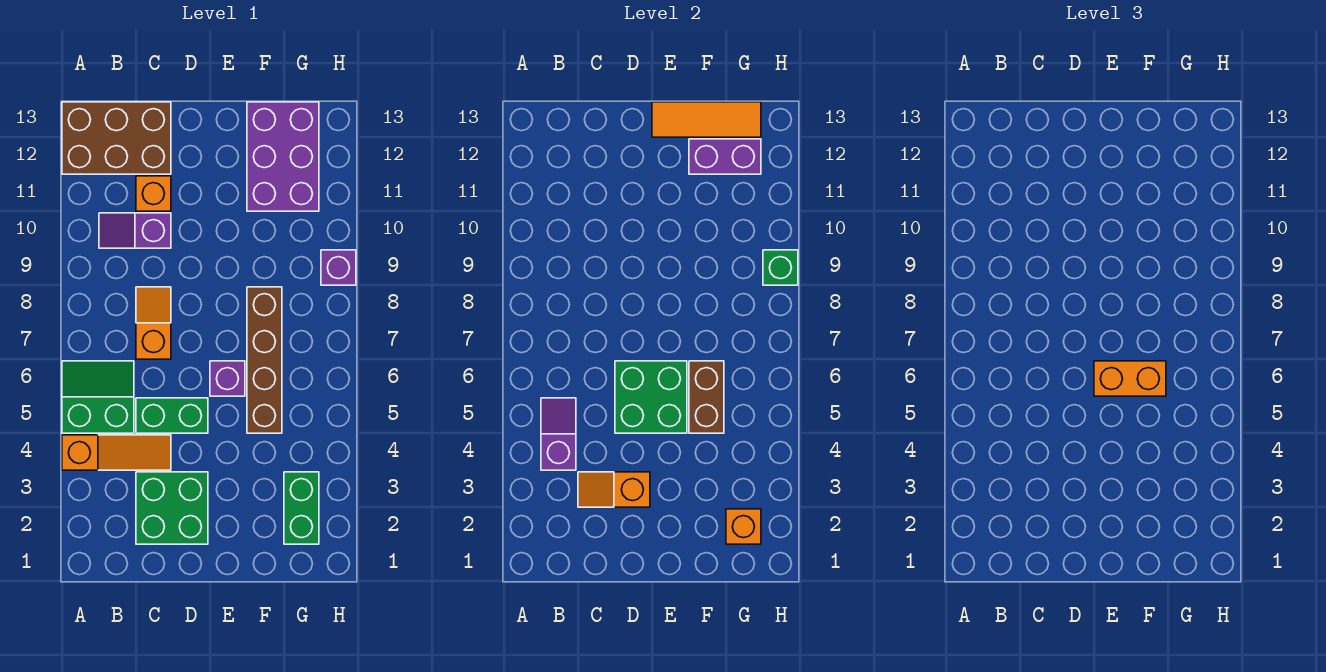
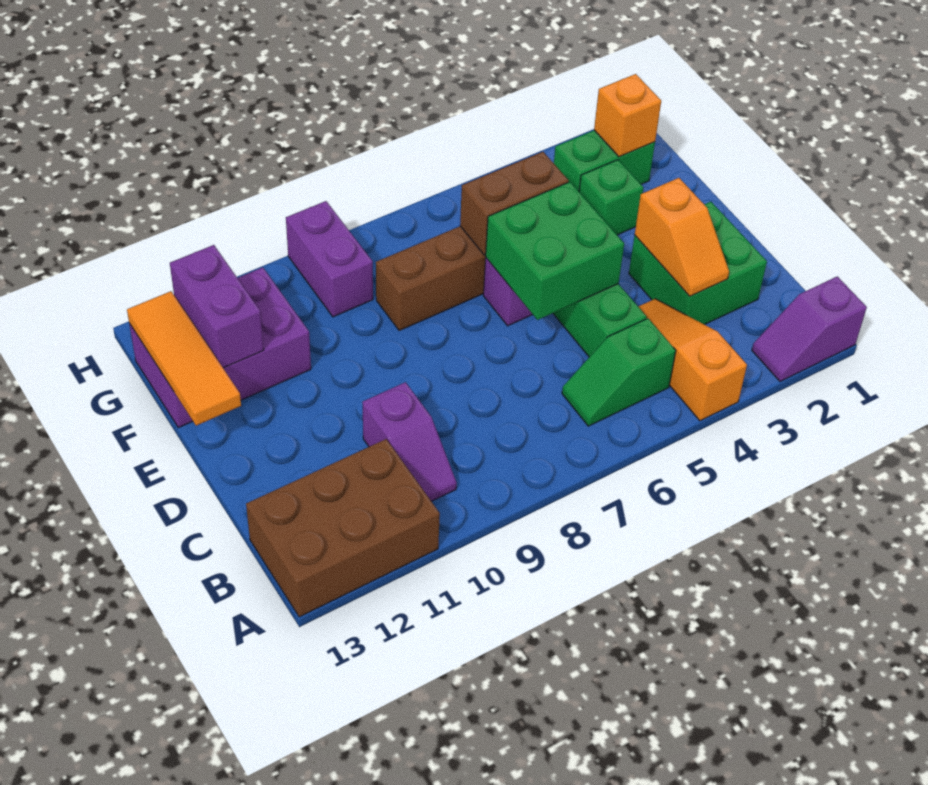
green 2x2 slope [62,361,134,433] -> green 1x2 slope [562,318,676,426]
brown 2x3 brick [62,102,171,174] -> brown 2x3 brick turned to [246,439,440,617]
purple 1x2 slope [541,398,576,470] -> purple 1x2 slope moved to [752,276,867,381]
orange 1x2 slope [136,287,171,359] -> none
orange 1x1 brick [136,176,171,211] -> none
orange 1x2 brick [1094,361,1166,396] -> none
purple 1x1 brick [321,250,356,285] -> purple 1x2 brick [286,201,373,317]
green 1x1 brick [763,250,798,285] -> green 1x1 brick moved to [579,160,643,235]

